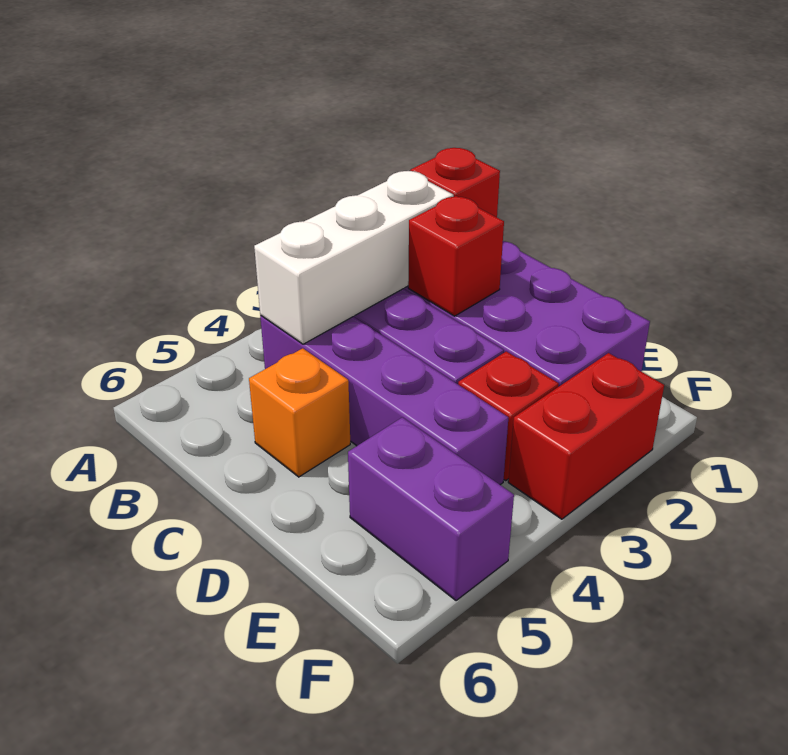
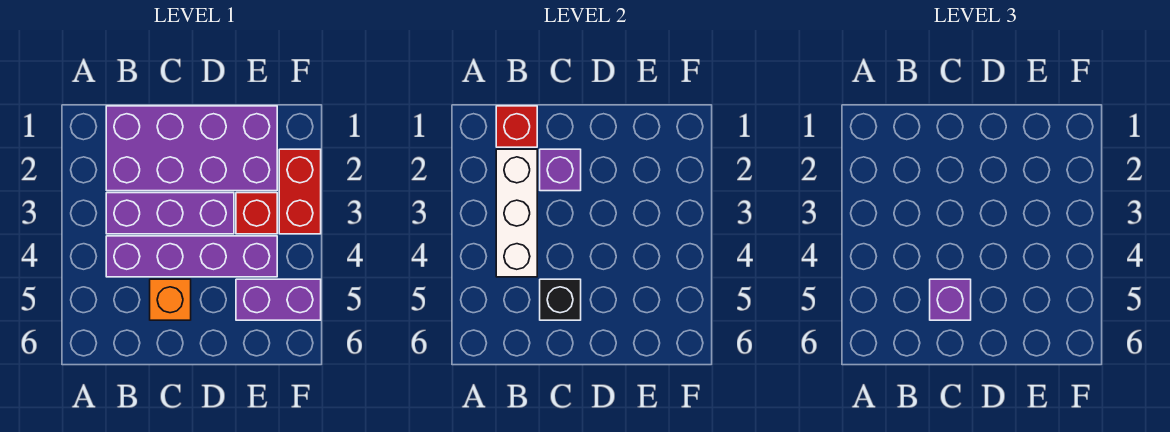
red 1x1 brick [408,196,504,316] -> purple 1x1 brick [540,149,581,191]
none -> black 1x1 brick [540,279,581,320]
none -> purple 1x1 brick [930,279,971,320]

